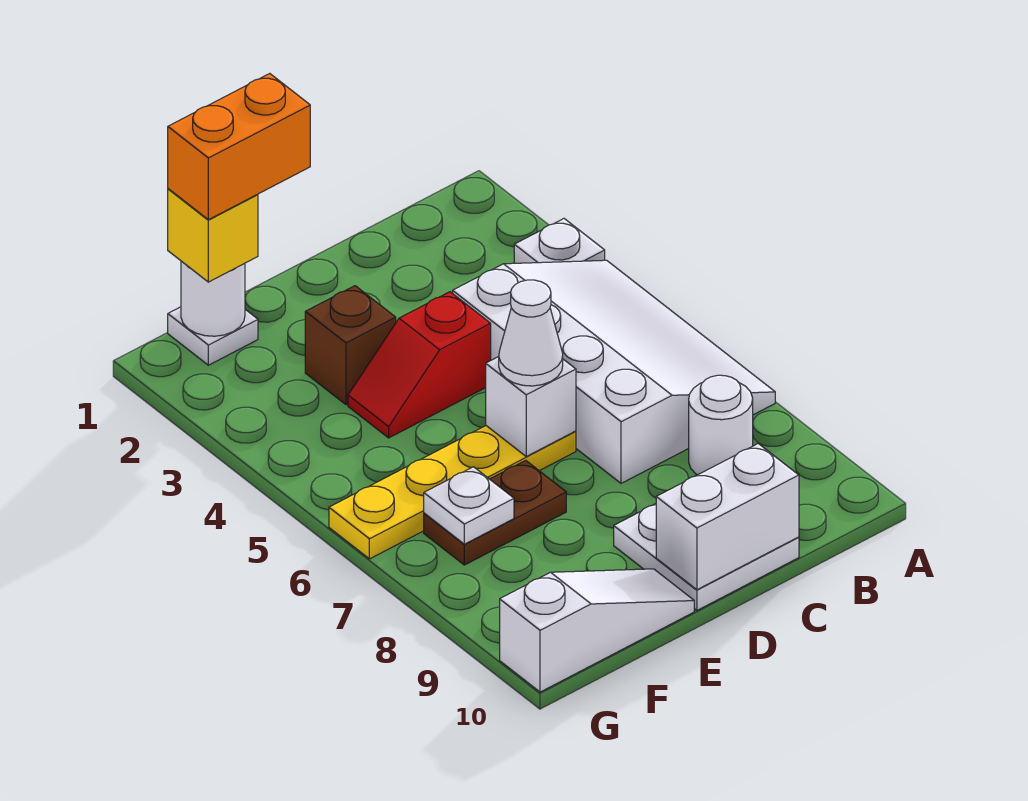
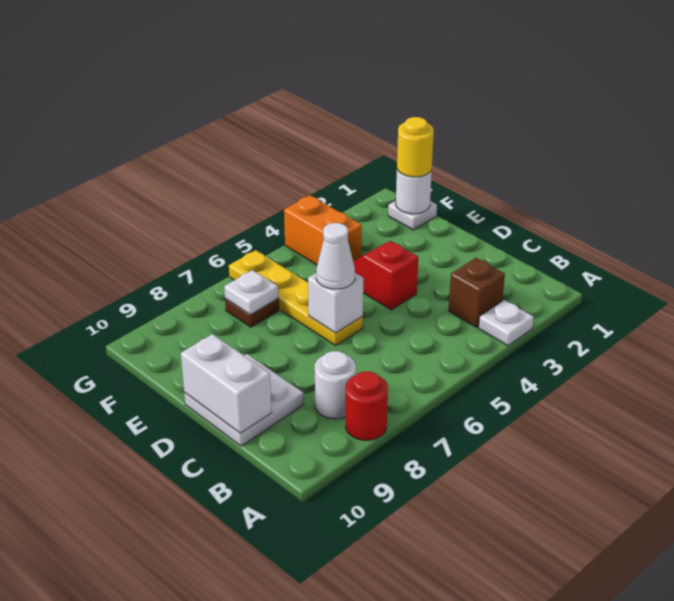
white 3x4 slope [453,260,775,483] -> none
none -> red 1x1 round brick [346,372,388,440]
orange 1x2 brick [168,74,310,220] -> orange 1x2 brick moved to [284,195,362,265]
brown 1x1 brick [305,286,396,405] -> brown 1x1 brick moved to [448,258,505,327]
brown 1x2 plate [424,460,566,565] -> brown 1x1 plate [225,299,279,327]
white 1x3 slope [500,569,694,692] -> none
yellow 1x1 brick [168,189,258,282] -> yellow 1x1 round brick [397,117,434,177]

